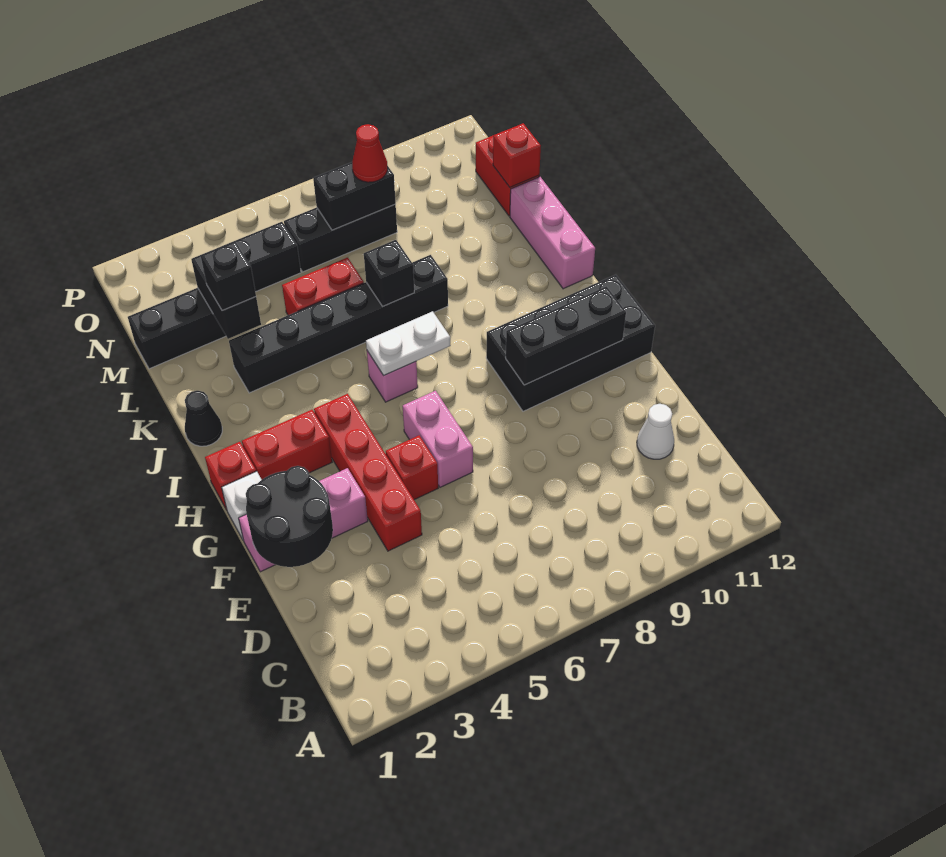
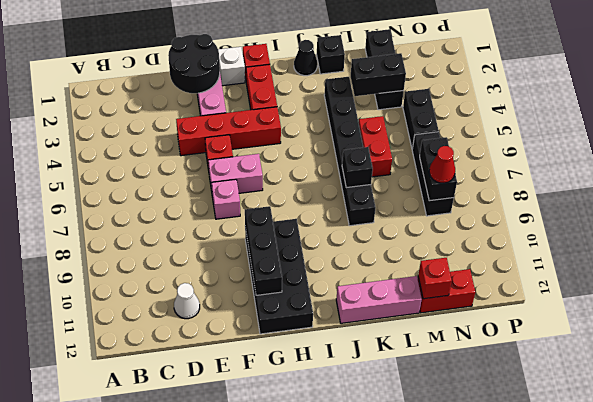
pink 1x1 brick [367,351,418,402] -> pink 1x1 brick moved to [212,179,240,219]
white 1x2 plate [366,311,451,376] -> none
black 1x1 brick [200,241,256,311] -> black 1x1 brick moved to [317,35,345,74]

